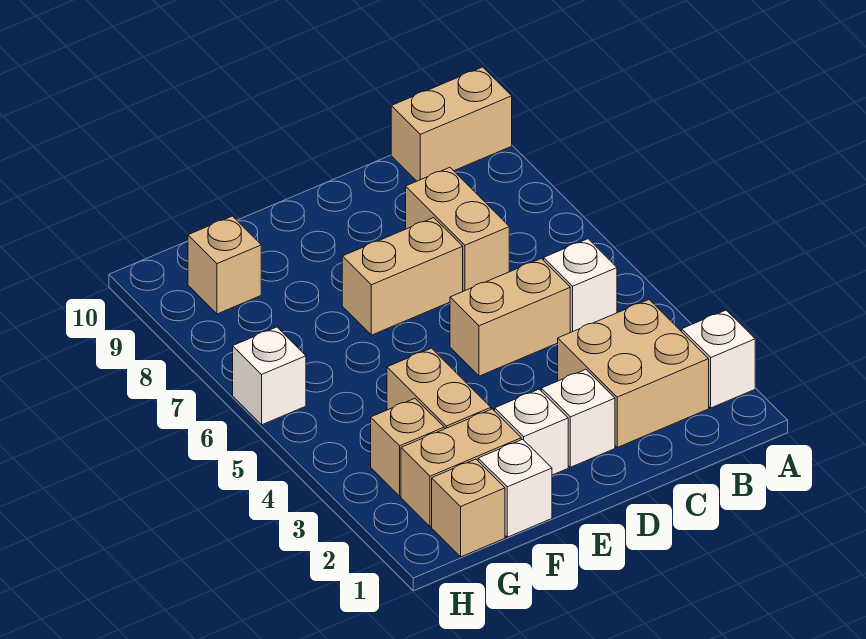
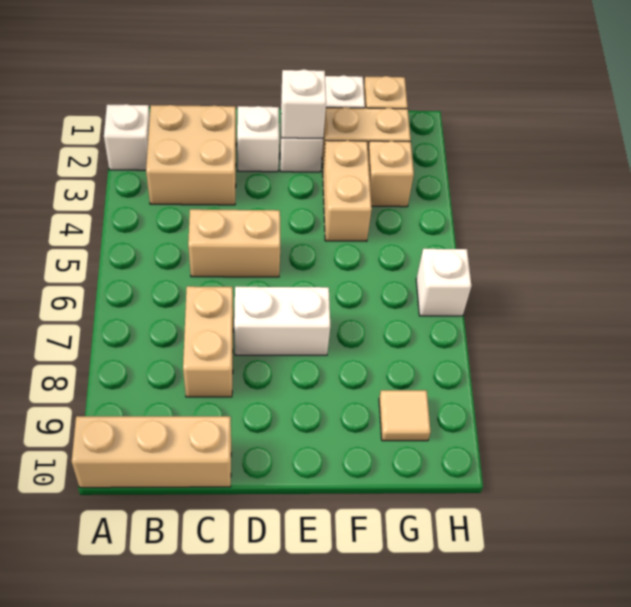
tan 1x2 brick [391,67,512,181] -> tan 1x3 brick [72,416,231,488]
white 1x1 brick [544,239,617,332] -> white 1x1 brick moved to [281,69,326,138]
tan 1x2 brick [342,218,463,335] -> white 1x2 brick [234,287,330,355]
tan 1x1 brick [188,216,261,314] -> tan 1x1 tile [379,390,431,441]

